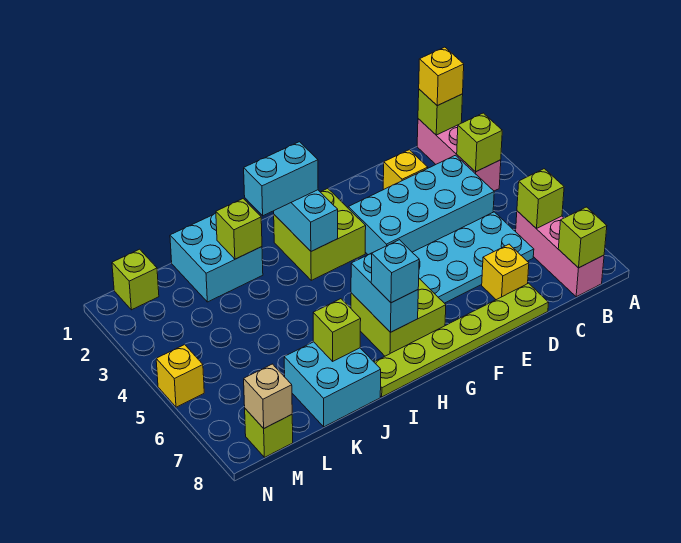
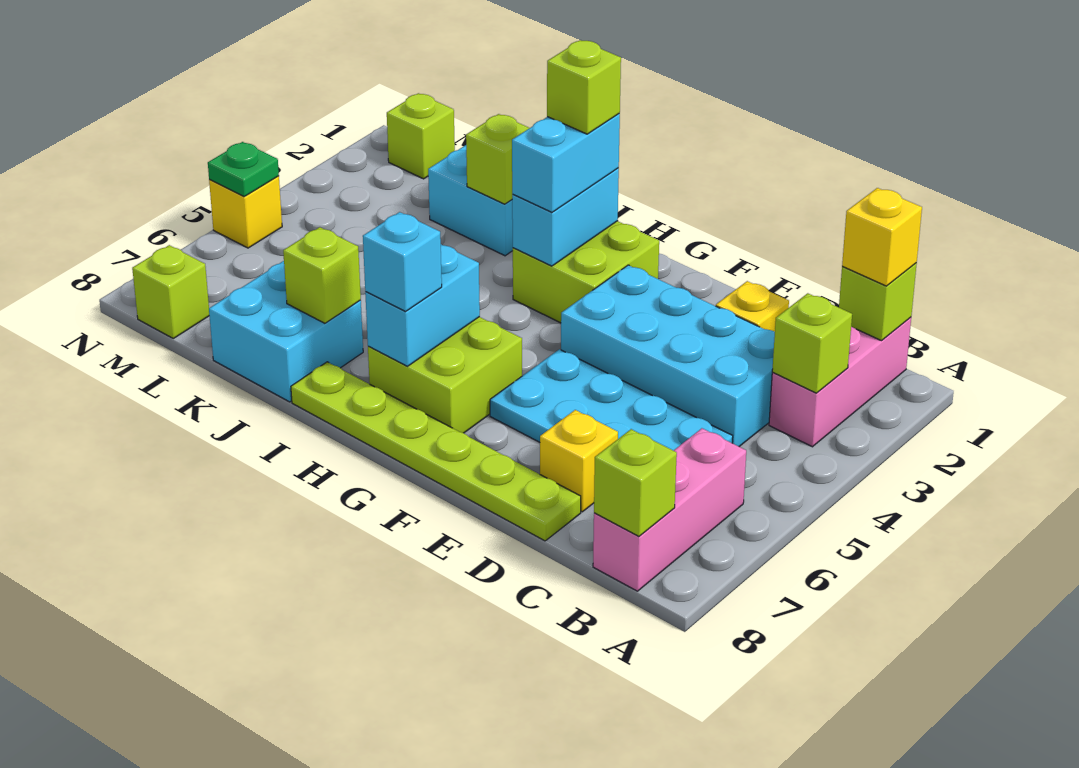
lime 1x1 brick [517,169,564,229] -> lime 1x1 brick moved to [547,40,621,134]
cyan 1x2 brick [244,142,318,216] -> cyan 1x2 brick turned to [512,114,620,212]
tan 1x1 brick [244,364,292,428] -> none
none -> green 1x1 plate [208,142,279,196]

